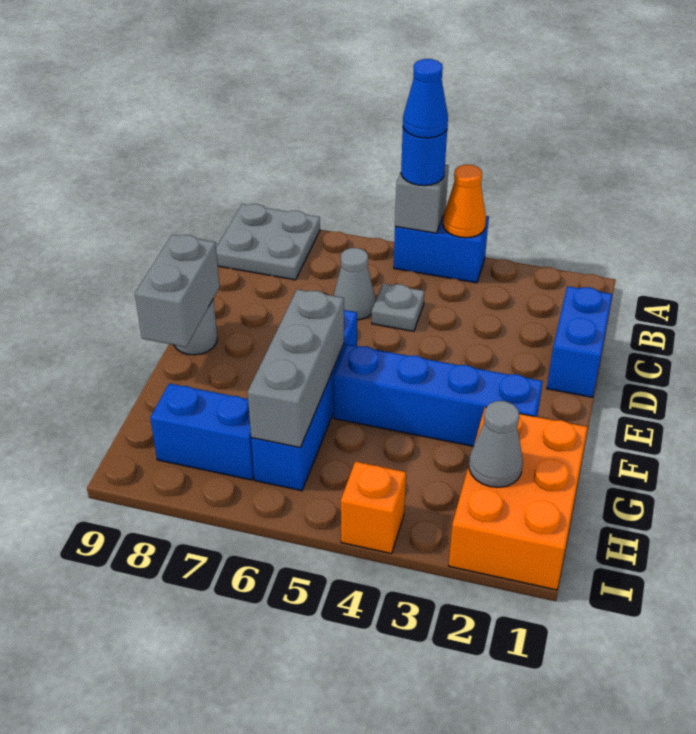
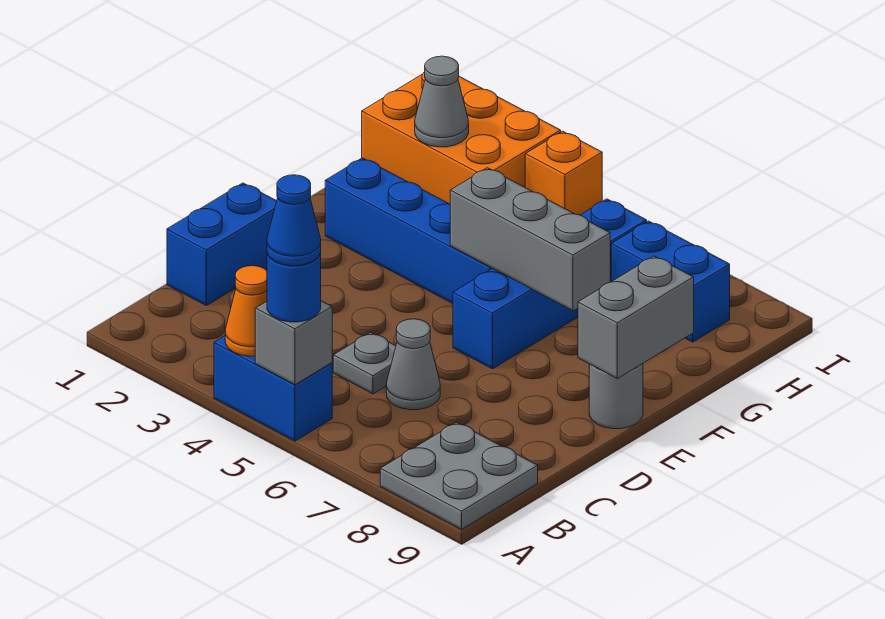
grey 1x3 brick [248,290,344,448] -> grey 1x3 brick turned to [450,168,610,311]
orange 2x3 brick [449,407,588,590] -> orange 2x3 brick turned to [362,72,561,204]

